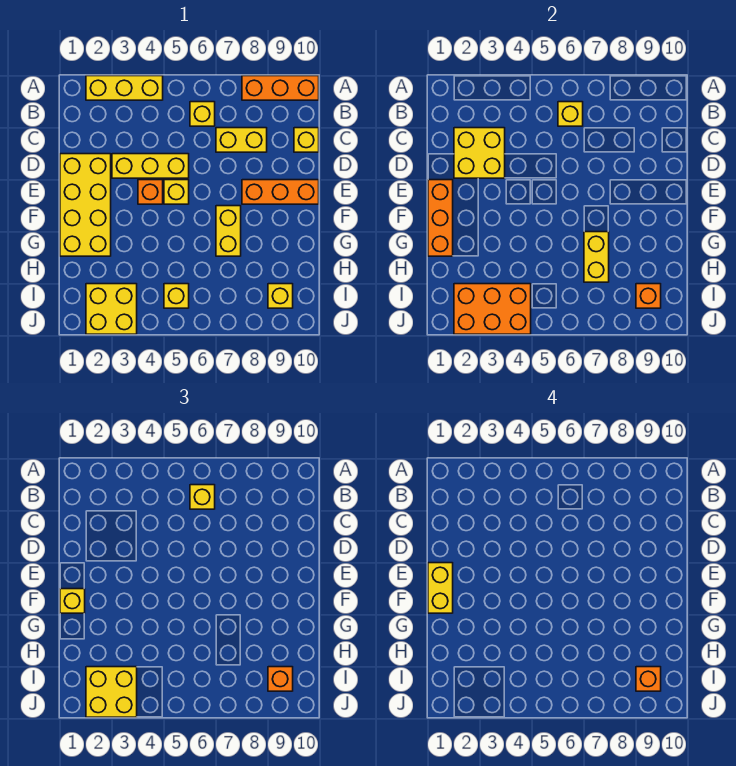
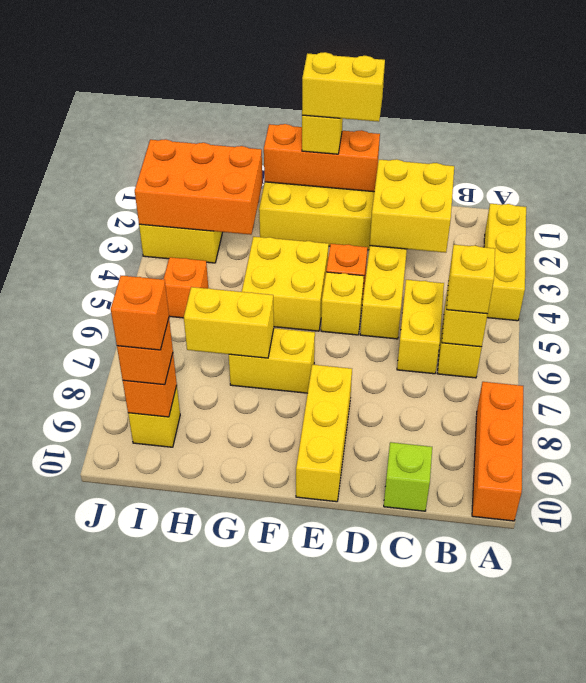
yellow 1x2 brick [216,128,267,152] -> yellow 1x2 brick moved to [397,280,444,374]
yellow 1x1 brick [294,128,319,152] -> lime 1x1 brick [384,442,432,511]
orange 1x3 brick [242,180,319,204] -> yellow 1x3 brick [296,365,352,502]
orange 2x3 brick [454,284,531,334] -> orange 2x3 brick turned to [135,139,262,235]
yellow 2x2 brick [86,667,137,717] -> yellow 2x2 brick moved to [242,237,329,331]
yellow 1x1 brick [164,284,189,308] -> orange 1x1 brick [163,257,208,318]

